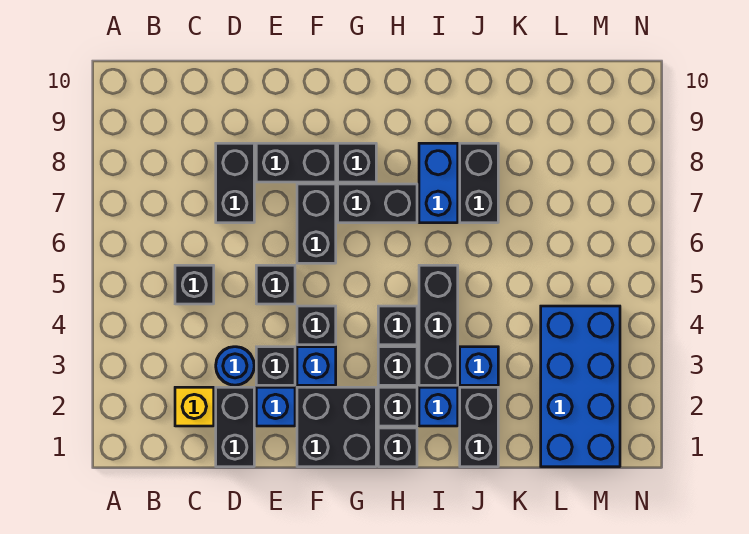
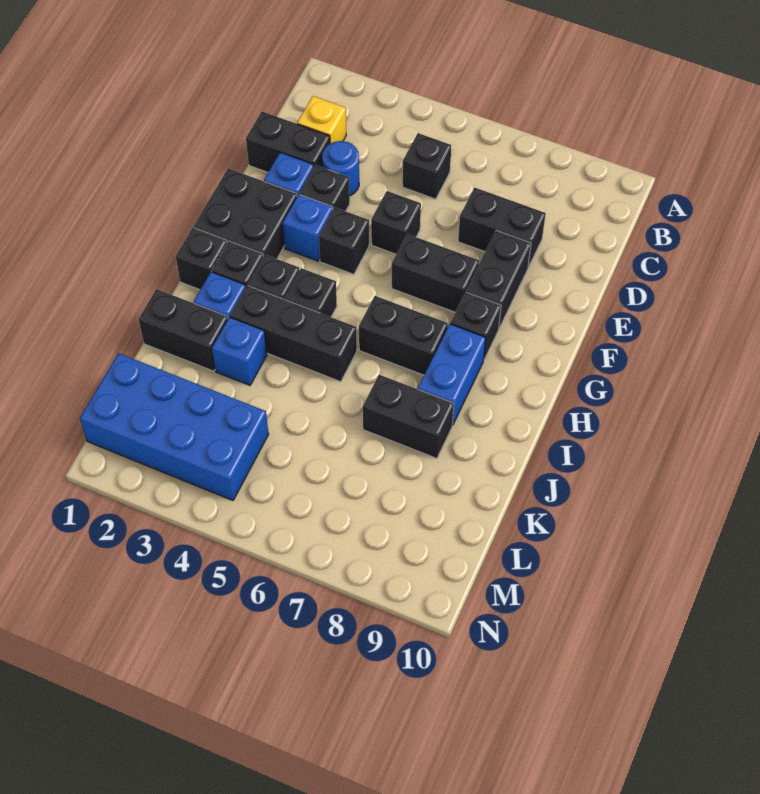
black 1x2 brick [338,184,417,223] -> black 1x2 brick turned to [359,296,448,375]
blue 1x2 brick [419,143,458,223] -> blue 1x2 brick turned to [418,324,486,425]

